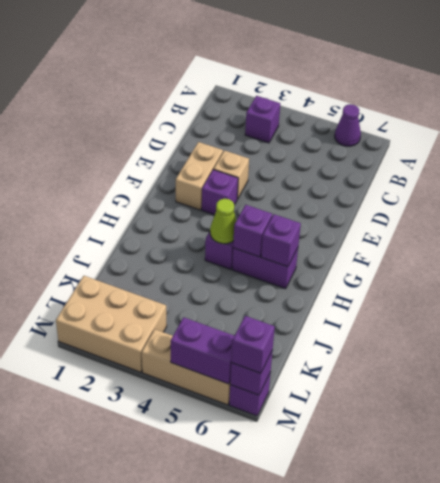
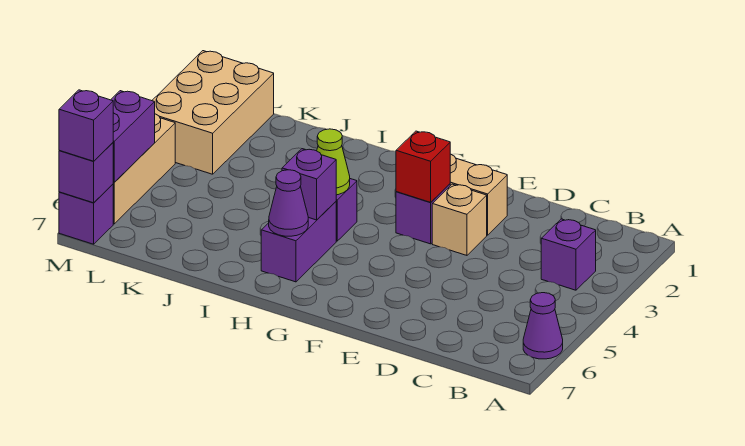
none -> red 1x1 brick [396,131,450,202]
purple 1x1 brick [261,214,301,267] -> purple 1x1 cone [269,170,308,236]

